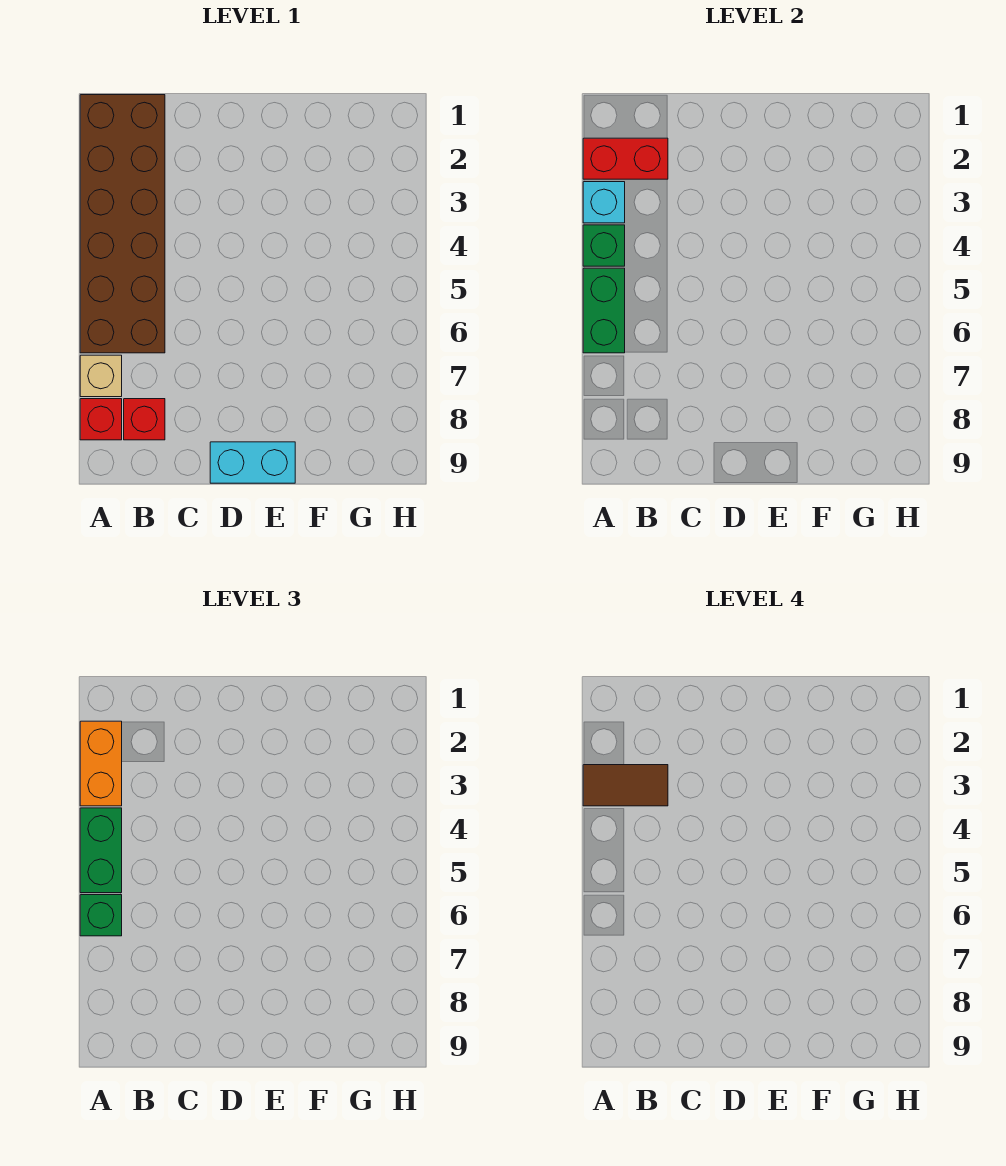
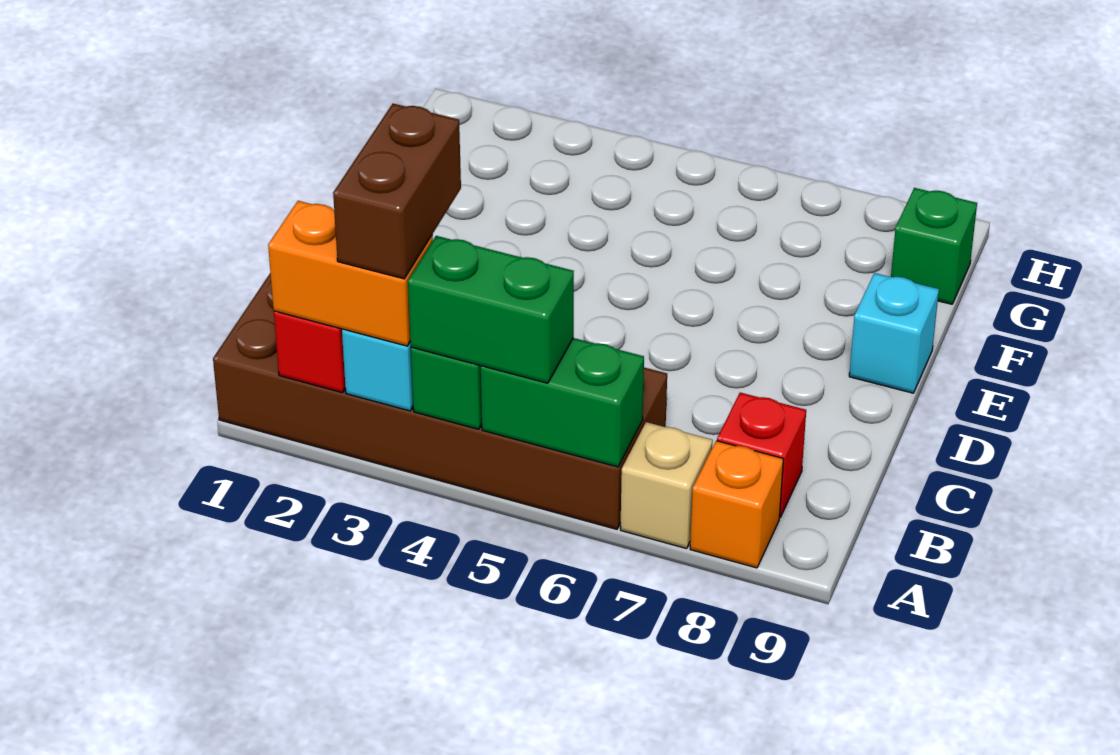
brown 1x2 tile [583,765,668,806] -> brown 1x2 brick [333,104,461,279]
green 1x1 brick [80,895,122,936] -> green 1x1 brick moved to [891,188,977,304]
red 1x1 brick [80,399,122,440] -> orange 1x1 brick [690,441,783,568]
cyan 1x2 brick [210,442,295,483] -> cyan 1x1 brick [849,273,939,393]

